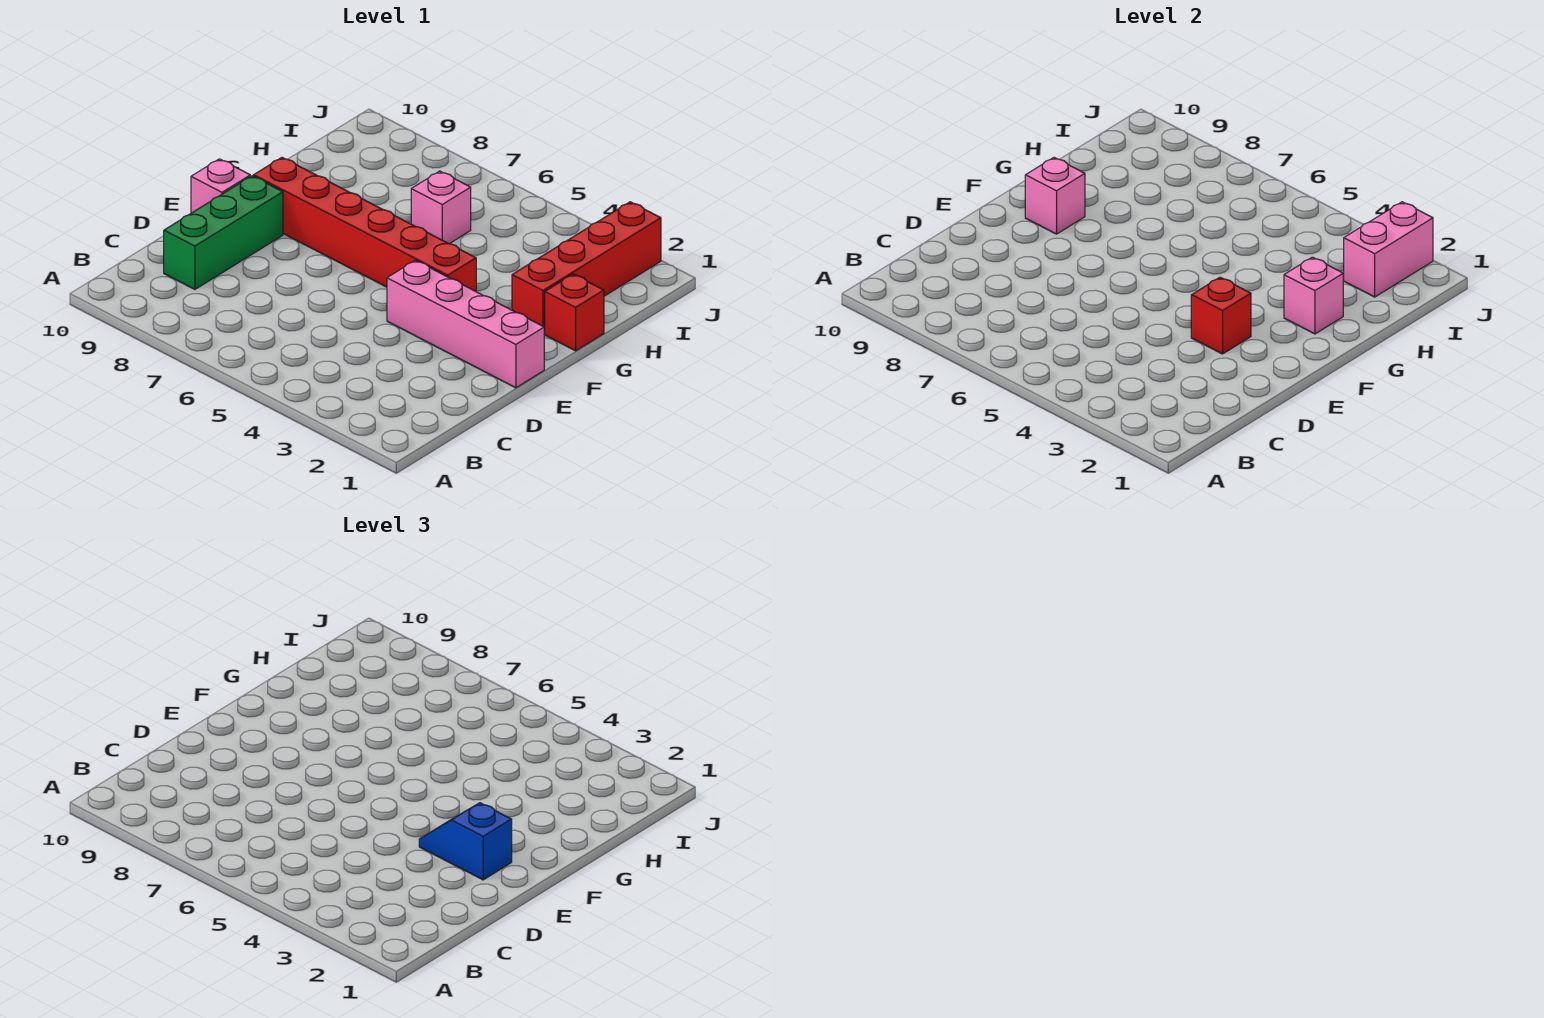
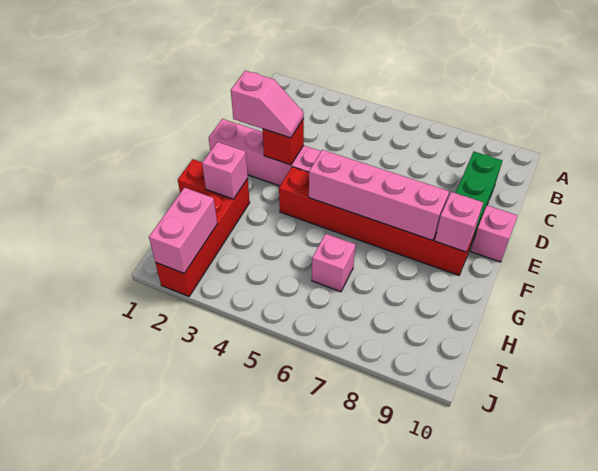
blue 1x2 slope [419,803,512,880] -> pink 1x2 slope [231,71,304,138]
none -> pink 1x4 brick [309,150,449,240]

